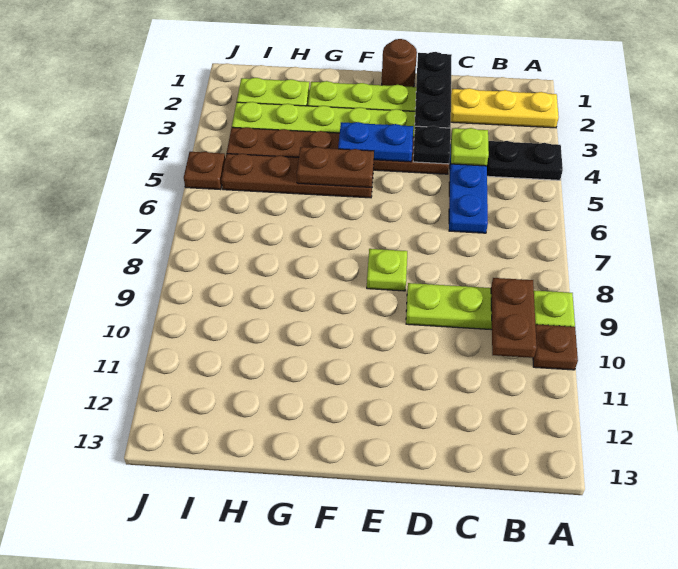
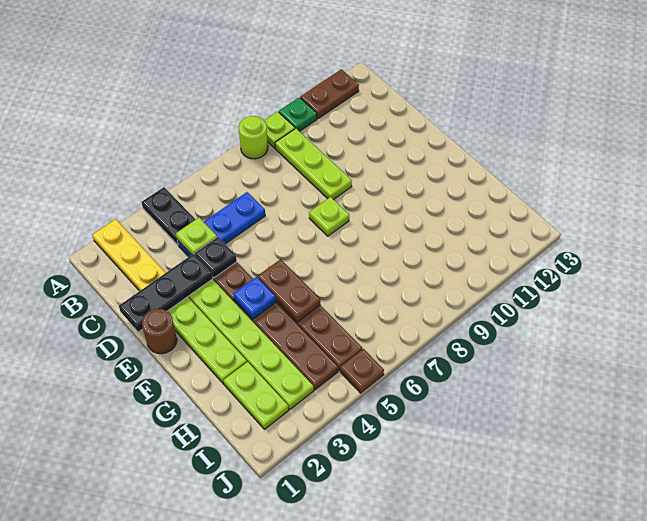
none -> lime 1x1 round brick [239,116,268,159]
brown 1x1 plate [533,324,578,370] -> green 1x1 plate [279,97,317,131]
brown 1x2 plate [491,278,537,358] -> brown 1x2 plate moved to [300,69,359,119]
blue 1x2 plate [338,122,413,162] -> blue 1x1 plate [233,277,276,319]

